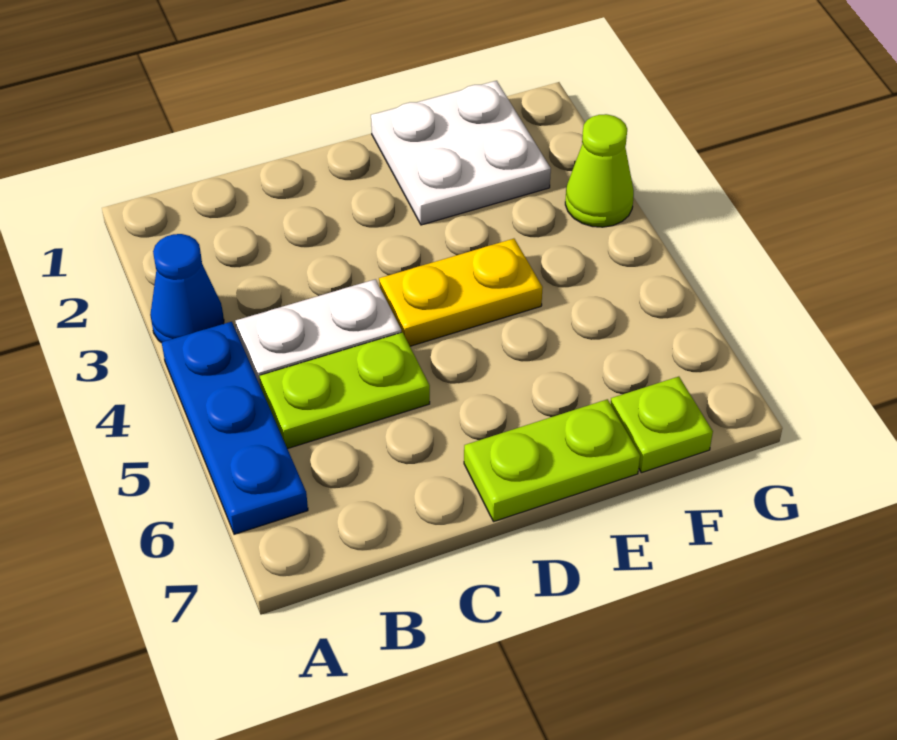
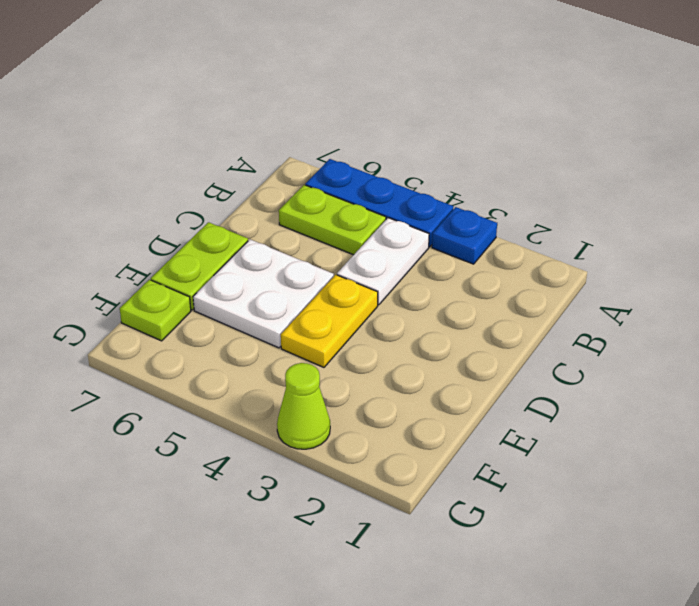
blue 1x1 cone [150,234,224,343] -> blue 1x1 plate [432,207,497,264]
lime 1x2 plate [260,332,430,449] -> lime 1x2 plate turned to [279,185,386,255]
white 2x2 plate [371,81,551,225] -> white 2x2 plate moved to [193,239,334,348]

